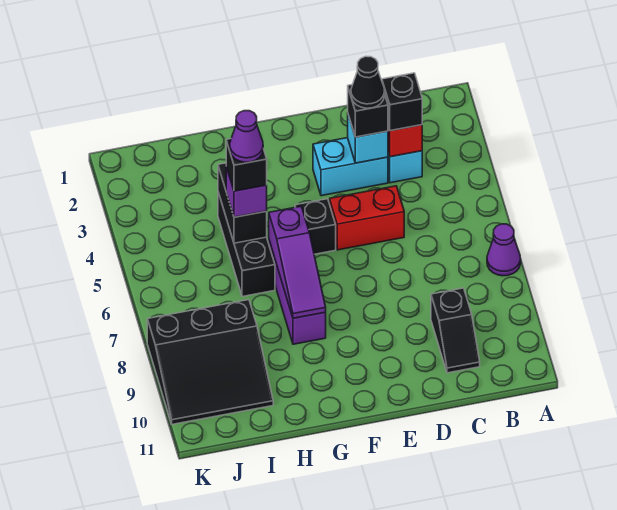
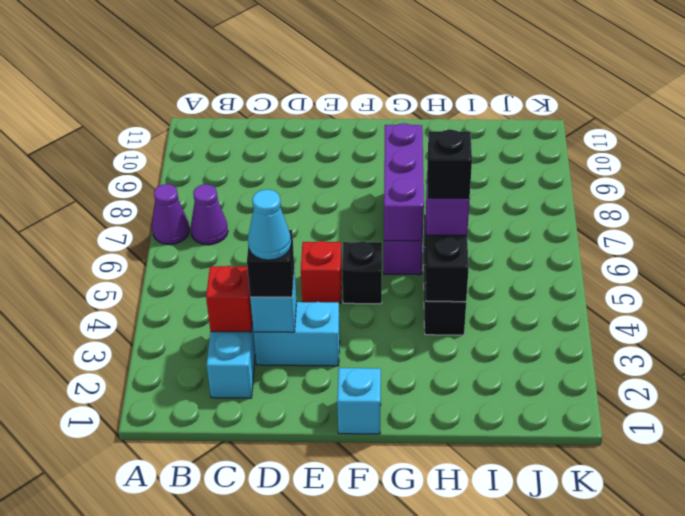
black 1x1 brick [382,73,422,131] -> none
black 1x2 slope [431,288,480,373] -> none
black 1x1 cone [351,56,385,108] -> cyan 1x1 cone [248,189,291,260]
red 1x2 brick [329,186,404,250] -> red 1x1 brick [301,241,342,303]
none -> cyan 1x1 brick [337,368,381,434]
purple 1x3 slope [269,206,326,318] -> purple 1x3 brick [384,123,424,241]
purple 1x1 cone [230,111,263,162] -> purple 1x1 cone moved to [191,184,228,245]
black 3x3 slope [147,300,273,424] -> none

